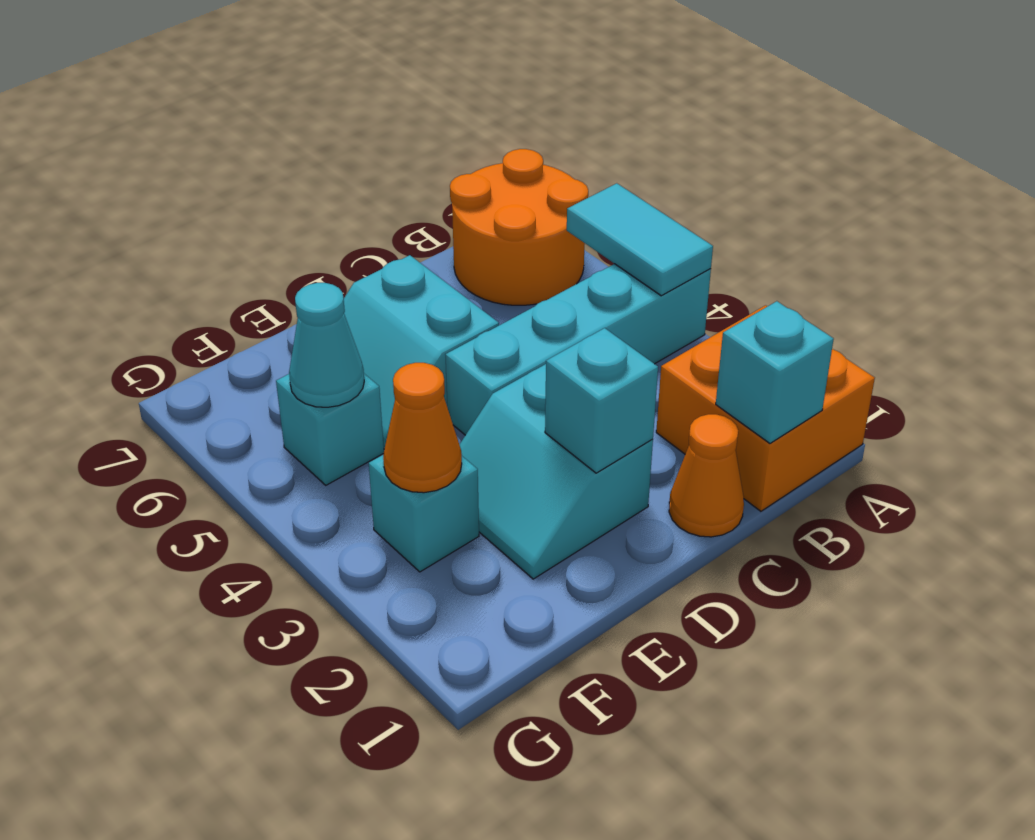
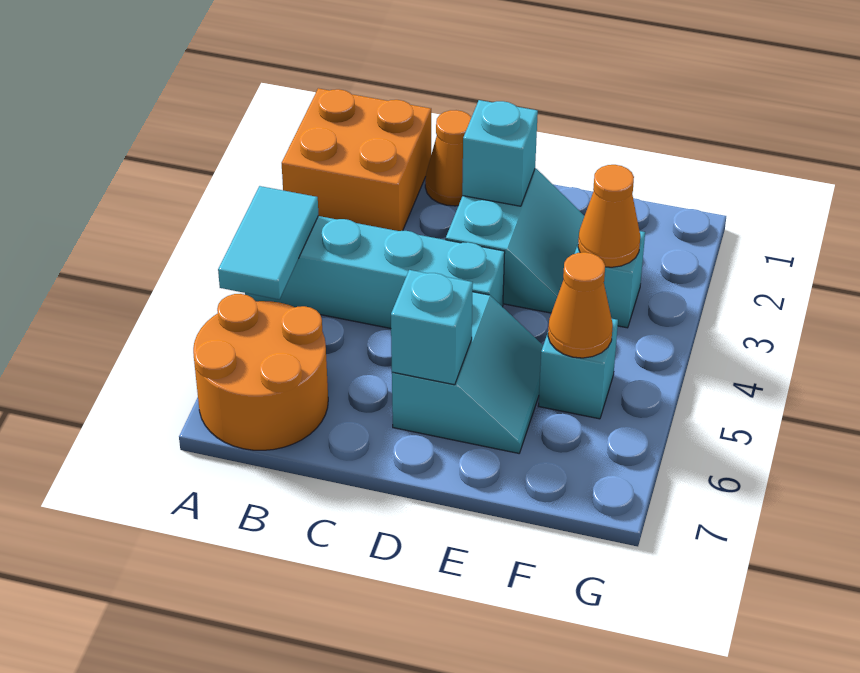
cyan 1x1 brick [716,301,834,443] -> cyan 1x1 brick moved to [391,270,473,385]
cyan 1x1 cone [289,283,364,407] -> orange 1x1 cone [548,252,613,358]

